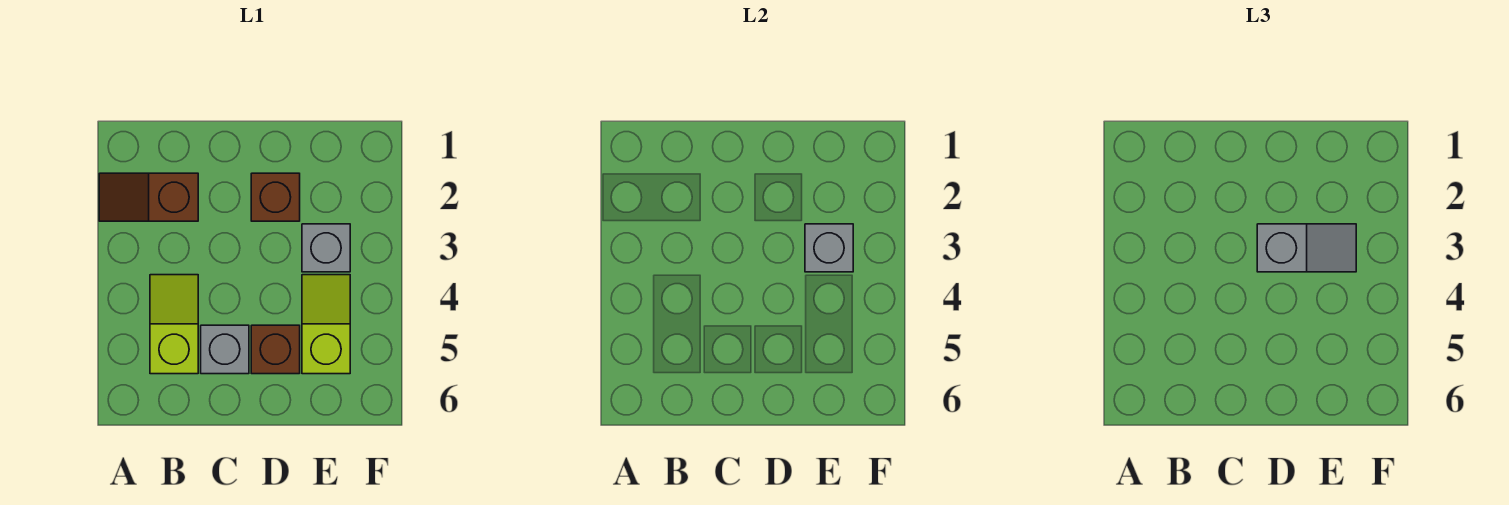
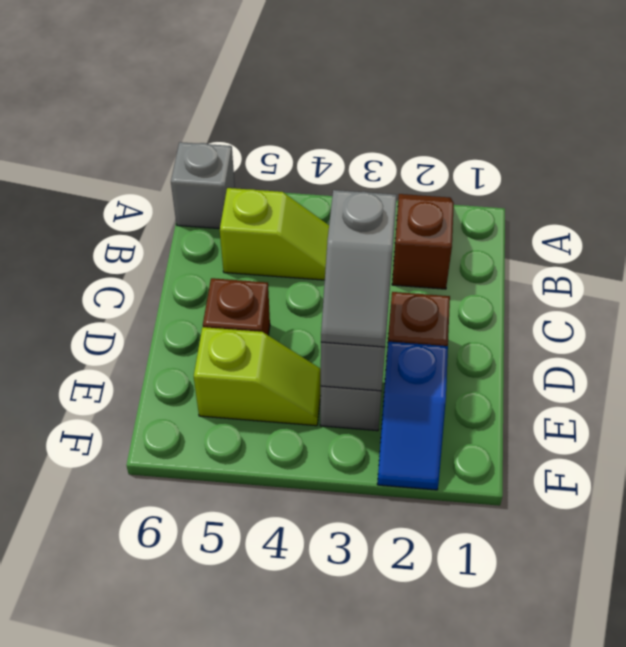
grey 1x1 brick [201,325,249,374] -> grey 1x1 brick moved to [171,142,235,229]
none -> blue 1x2 slope [377,342,448,490]

